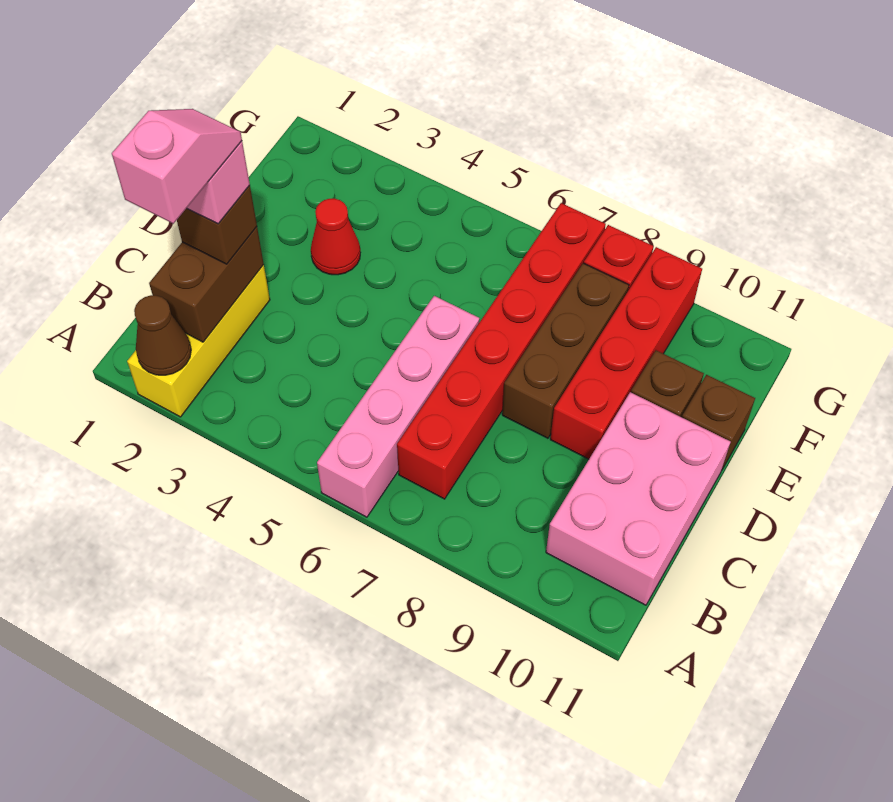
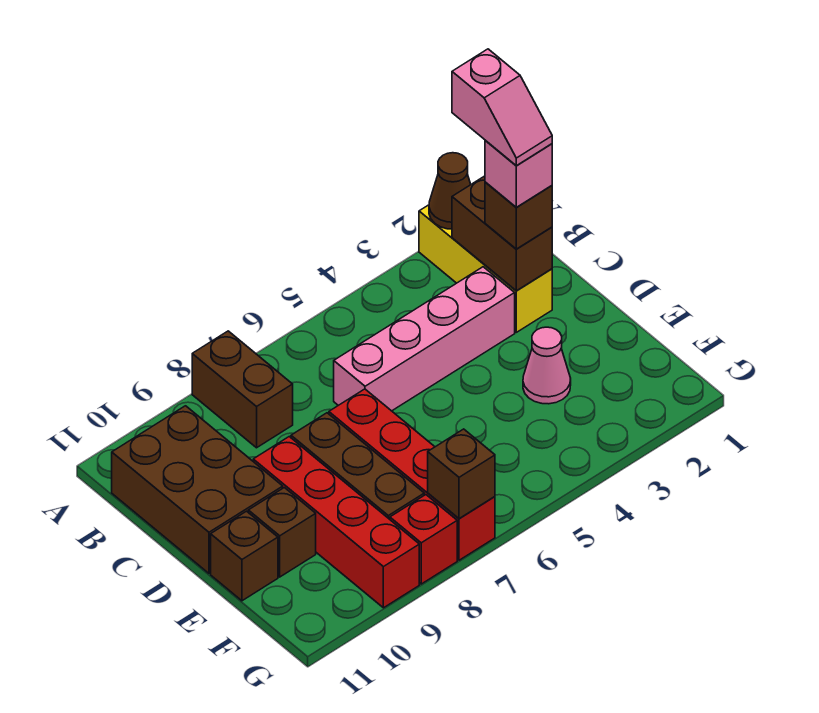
pink 1x4 brick [317,296,479,517] -> pink 1x4 brick turned to [334,267,515,411]
none -> brown 1x2 brick [192,331,293,448]
red 1x6 brick [397,203,606,499] -> red 1x4 brick [329,389,495,560]
pink 2x3 brick [546,392,730,605] -> brown 2x3 brick [112,406,283,573]
red 1x1 cone [311,199,360,275] -> pink 1x1 cone [523,327,571,404]
none -> brown 1x1 brick [428,429,495,519]

